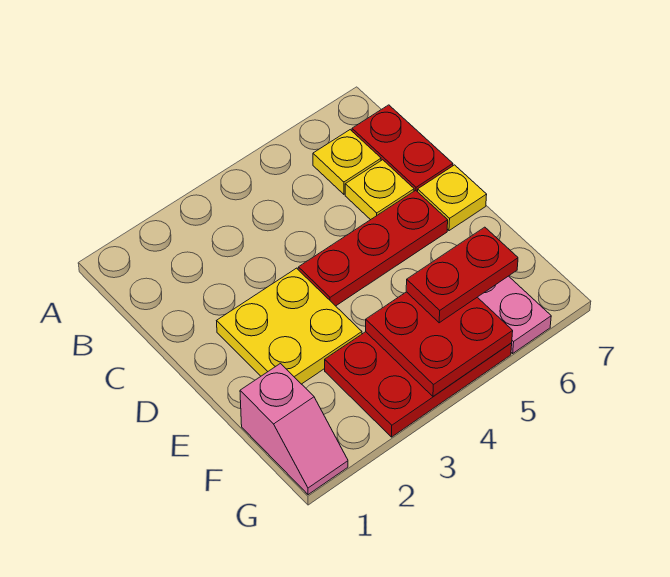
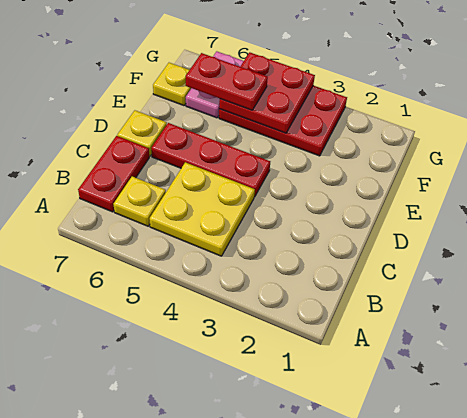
yellow 1x1 plate [345,160,414,220] -> yellow 1x1 plate moved to [153,63,191,106]
yellow 2x2 plate [217,268,362,384] -> yellow 2x2 plate moved to [150,162,255,256]
pink 1x2 slope [240,364,348,495] -> none

